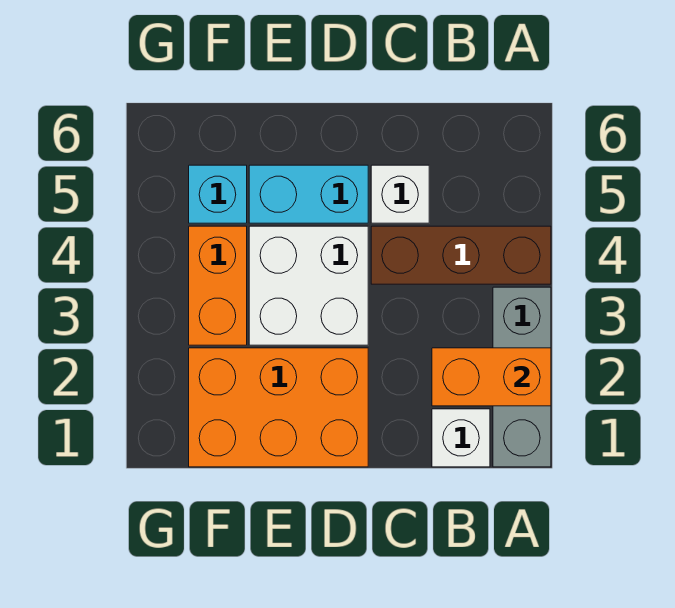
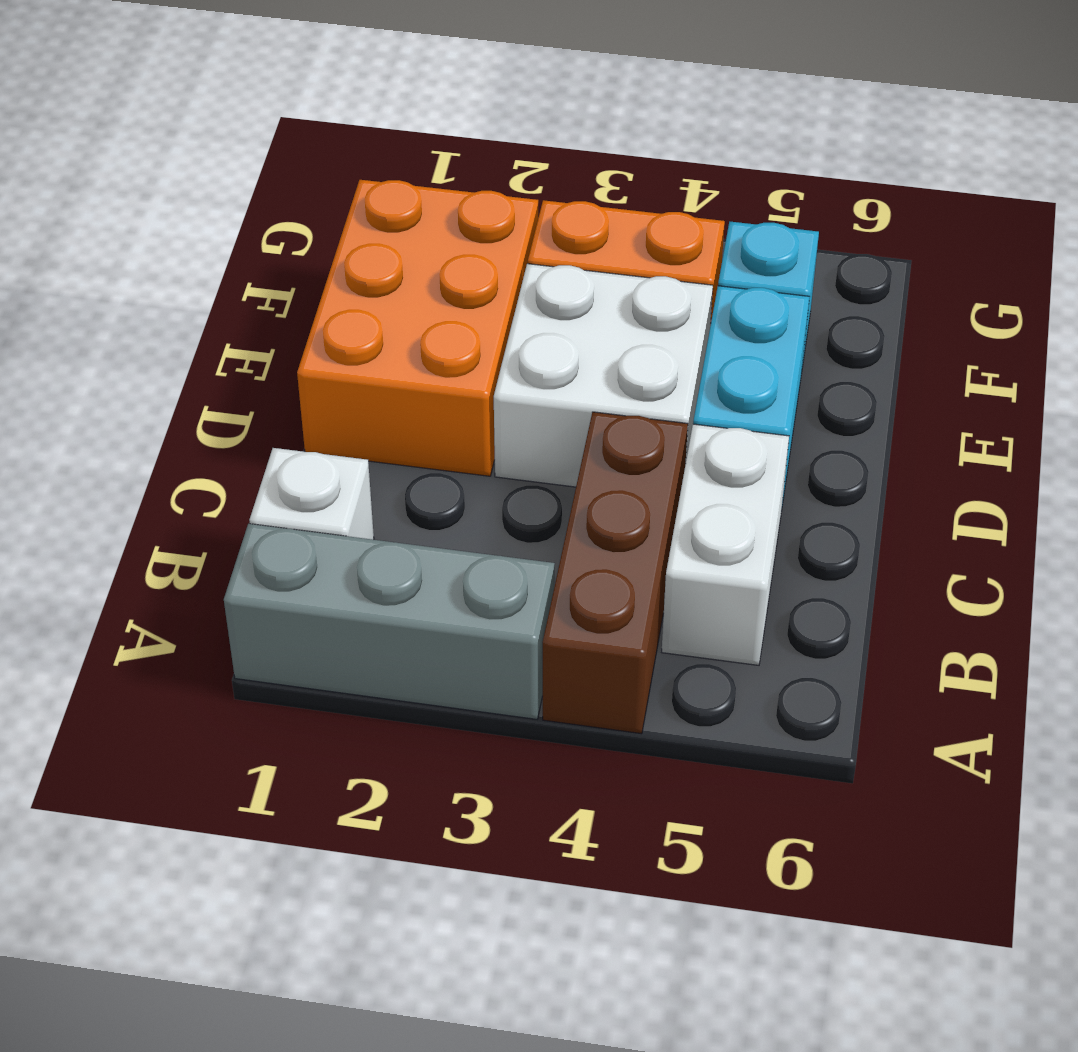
orange 1x2 brick [432,348,551,406] -> none
white 1x1 brick [371,165,429,223] -> white 1x2 brick [662,424,789,665]

